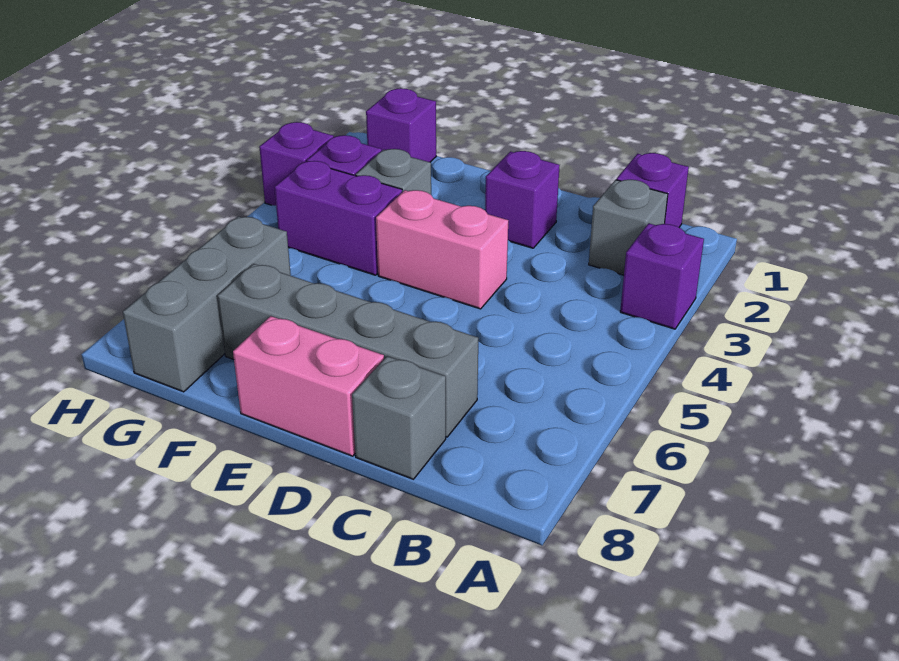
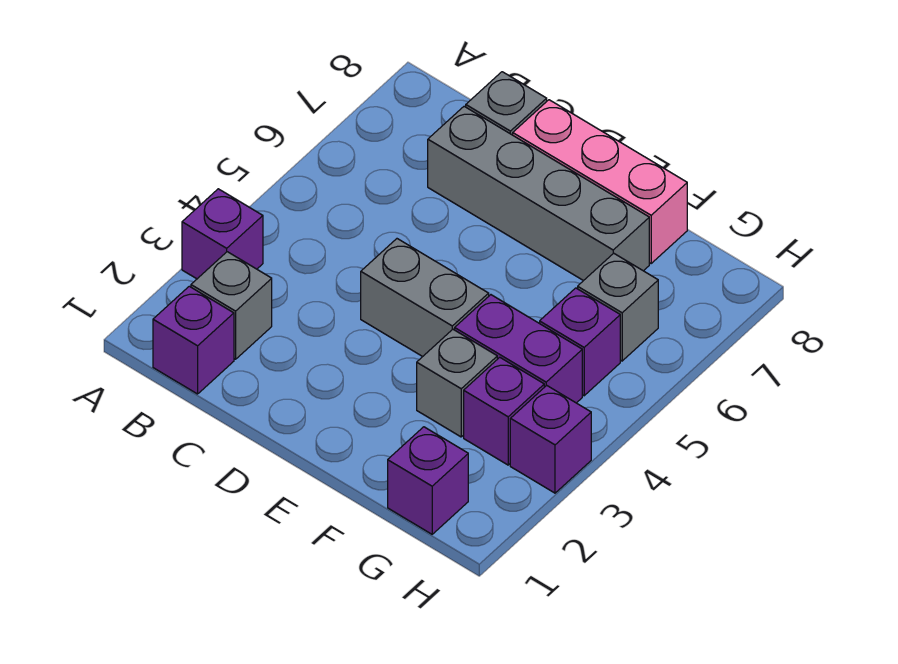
purple 1x1 brick [485,151,560,248] -> purple 1x1 brick moved to [540,288,620,396]
pink 1x2 brick [376,190,508,309] -> grey 1x2 brick [361,239,489,357]
pink 1x2 brick [233,316,384,456] -> pink 1x3 brick [513,100,687,263]
grey 1x3 brick [123,216,291,392] -> grey 1x1 brick [578,253,658,361]

